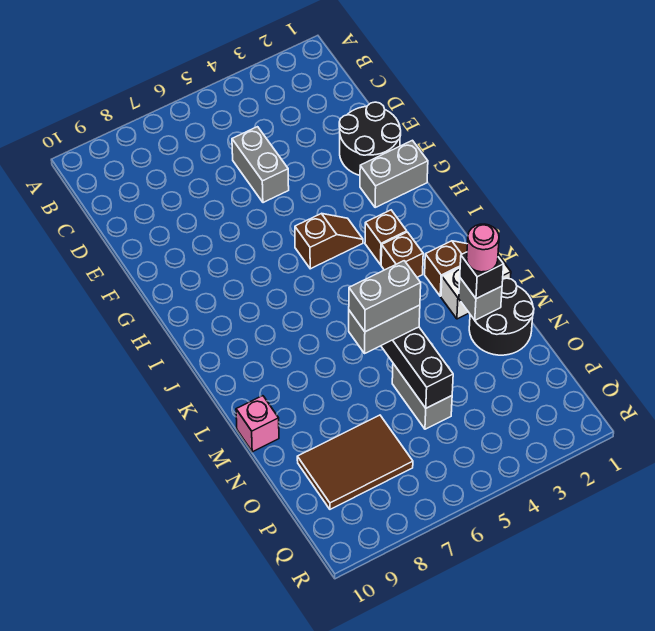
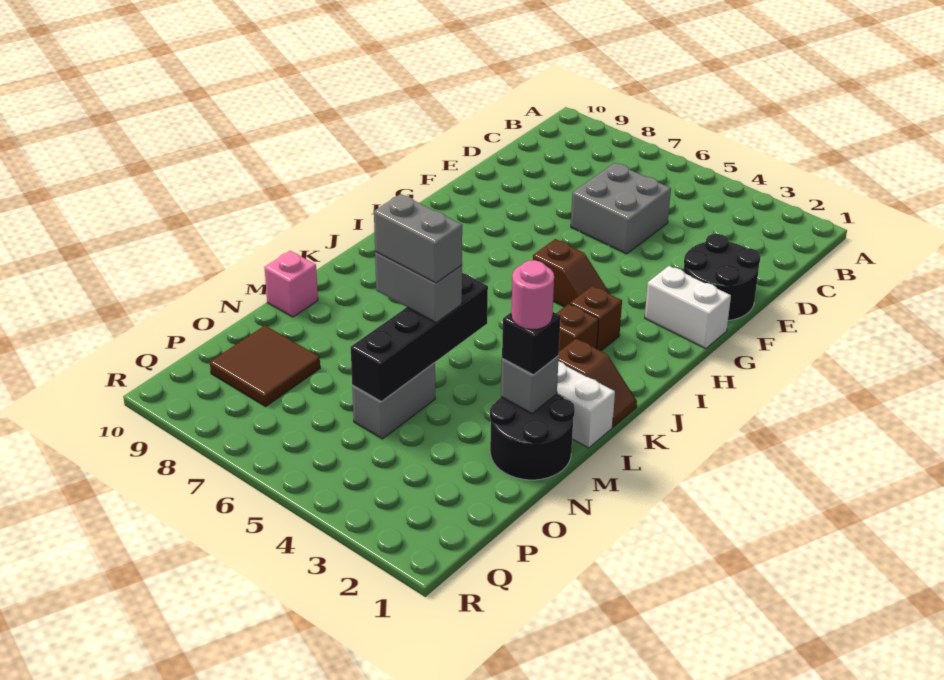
grey 1x2 brick [232,127,289,203] -> grey 2x2 brick [571,163,671,254]
grey 1x2 brick [360,140,428,207] -> white 1x2 brick [645,266,731,349]
brown 2x3 tile [297,415,413,509] -> brown 2x2 tile [210,326,320,406]

